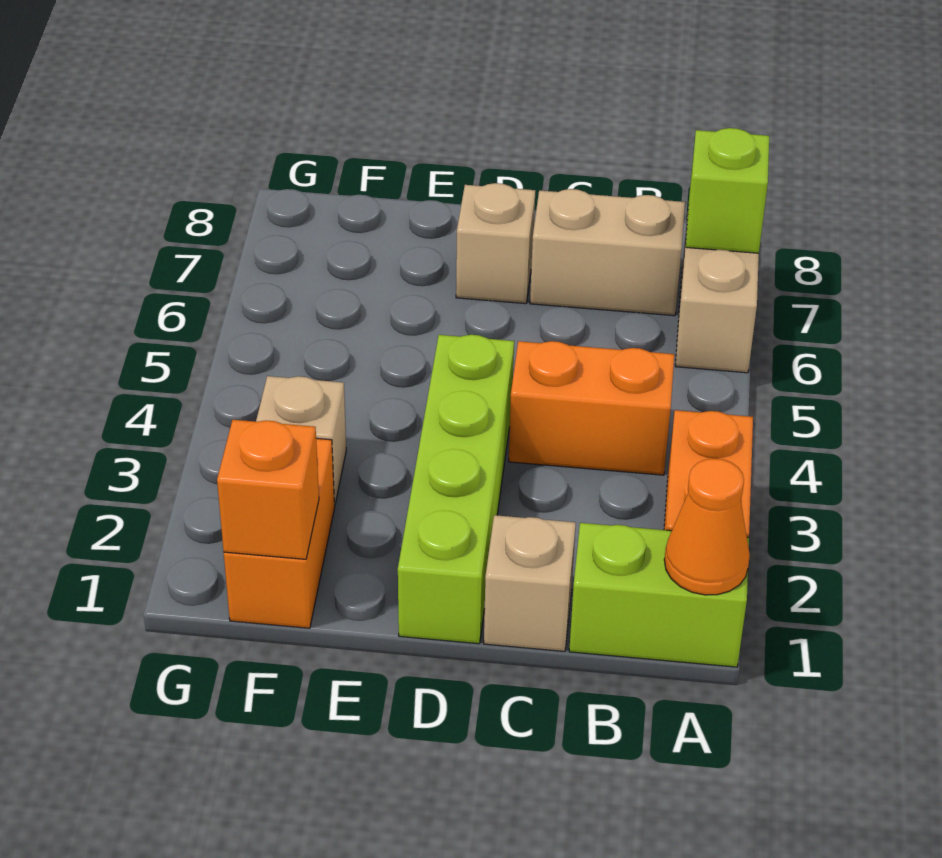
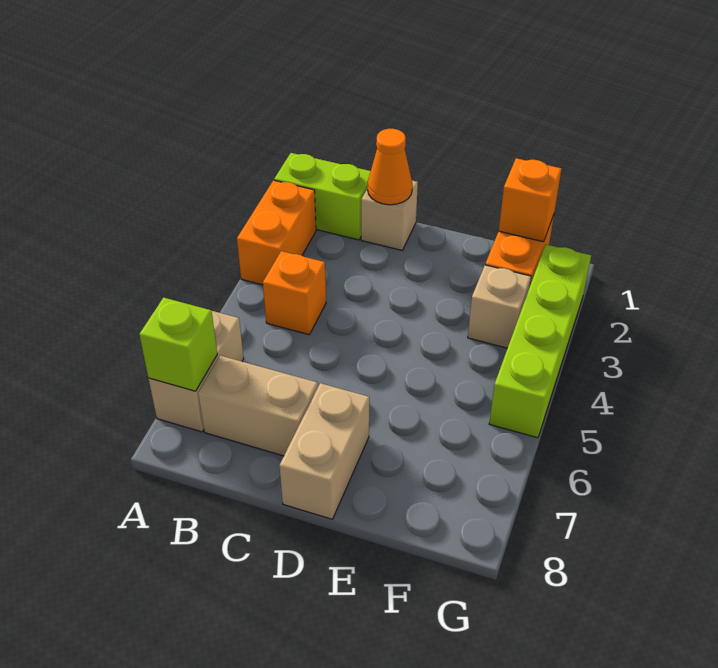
orange 1x1 cone [664,459,750,595] -> orange 1x1 cone moved to [368,129,412,205]
orange 1x2 brick [509,341,674,475] -> orange 1x1 brick [263,251,326,335]
lime 1x4 brick [398,335,514,644] -> lime 1x4 brick moved to [489,244,591,438]
tan 1x1 brick [456,183,535,304] -> tan 1x2 brick [279,383,369,519]

